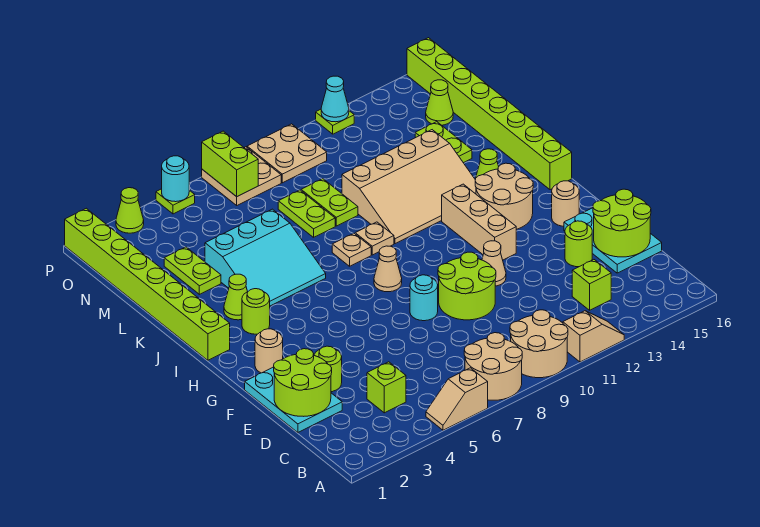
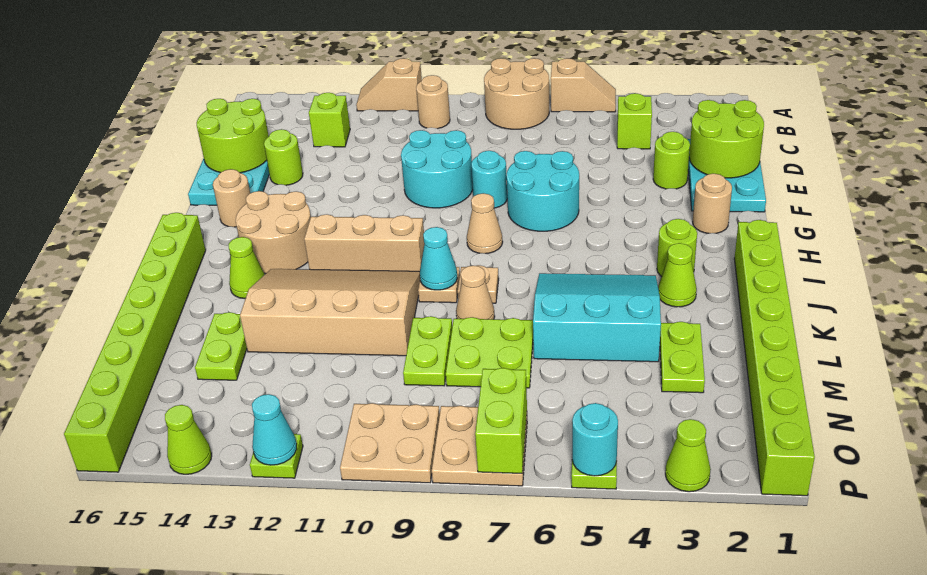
tan 2x2 round brick [510,310,568,378] -> tan 1x1 round brick [416,75,450,129]
lime 2x2 round brick [438,252,496,320] -> cyan 2x2 round brick [401,130,473,208]
none -> cyan 2x2 round brick [507,151,579,231]
tan 1x1 cone [482,241,506,286] -> tan 1x1 cone moved to [456,265,495,319]
tan 1x3 brick [442,184,516,260] -> tan 1x3 brick turned to [304,214,424,271]
none -> cyan 1x1 cone [420,227,457,290]
lime 1x2 plate [278,190,335,237] -> lime 2x2 plate [446,317,533,388]
lime 1x1 cone [426,80,453,125] -> lime 1x1 cone moved to [165,405,212,474]

